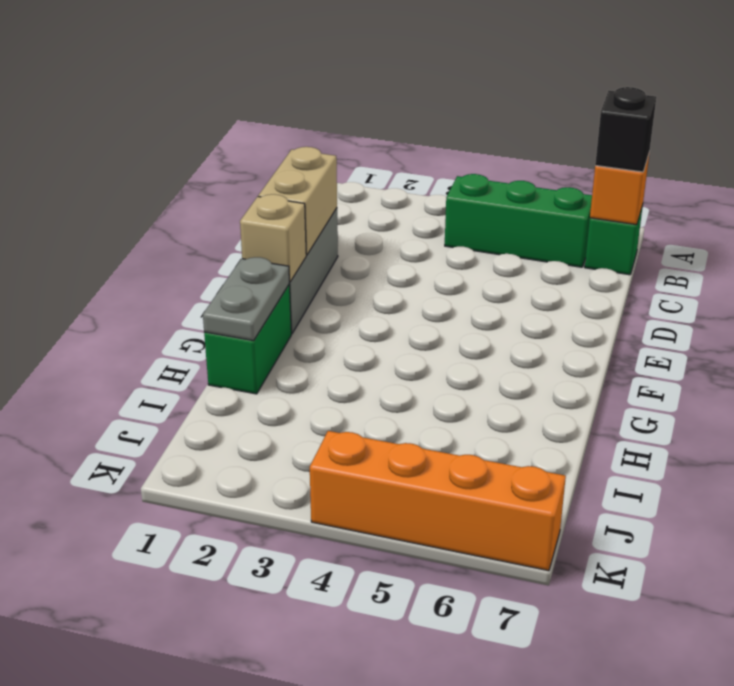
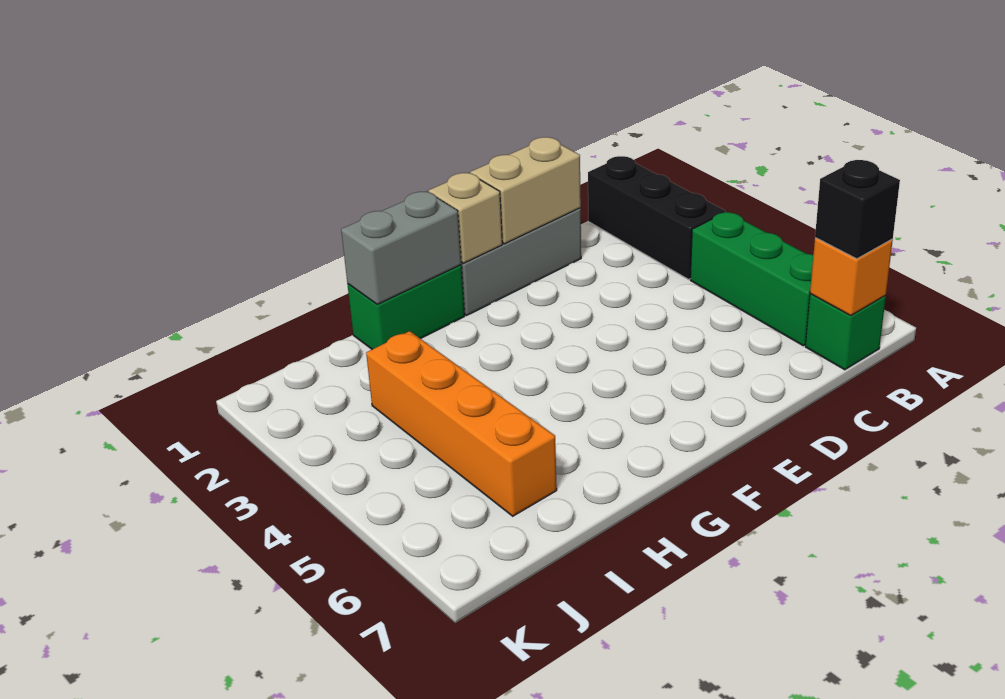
none -> black 1x3 brick [588,156,725,279]
grey 1x2 plate [203,257,289,341] -> grey 1x2 brick [341,191,461,304]
orange 1x4 brick [310,431,566,571] -> orange 1x4 brick moved to [366,331,557,516]

